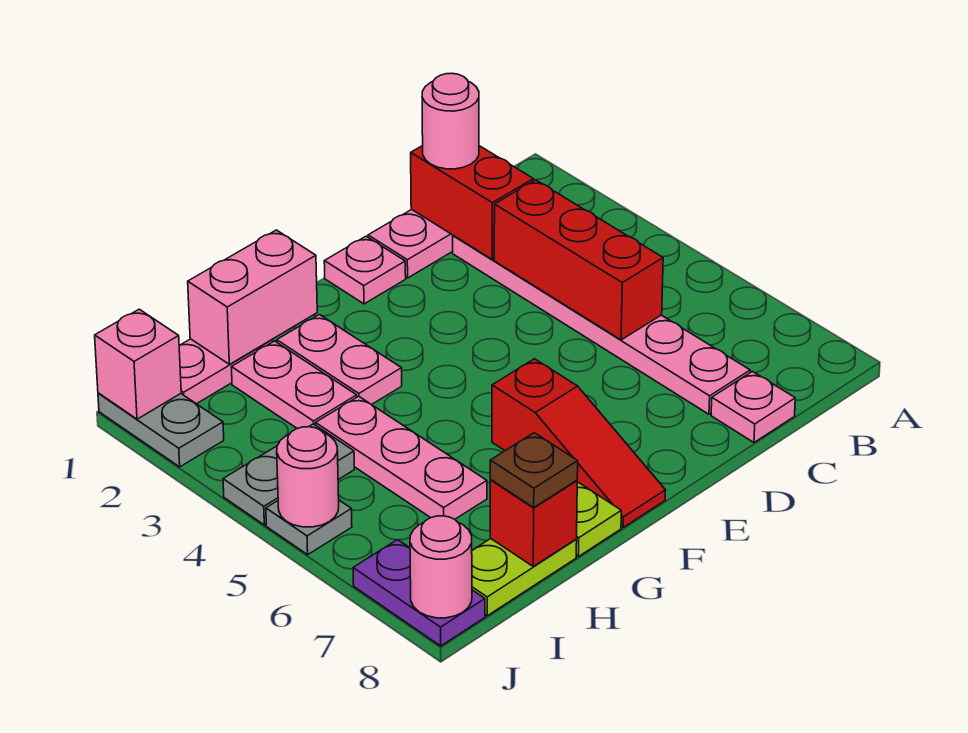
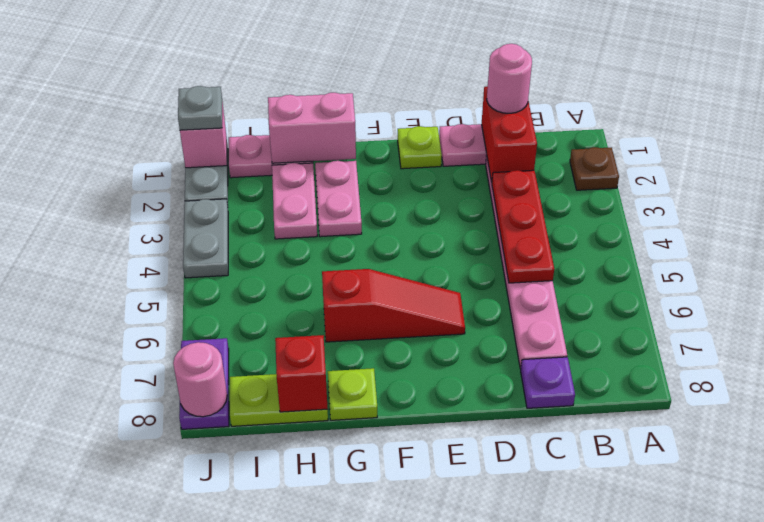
red 1x3 brick [494,180,663,340] -> red 1x3 plate [492,170,554,283]
pink 1x1 plate [711,372,795,442] -> purple 1x1 plate [521,357,575,408]
pink 1x1 plate [324,236,406,304] -> lime 1x1 plate [398,126,442,169]
red 1x3 slope [492,359,666,527] -> red 1x3 slope turned to [322,269,465,342]
pink 1x3 plate [316,396,487,519] -> none
brown 1x1 plate [490,433,578,507] -> brown 1x1 plate moved to [570,147,619,190]
grey 1x2 plate [223,424,354,525] -> grey 1x2 plate turned to [183,199,228,278]
grey 1x1 plate [266,500,352,555] -> grey 1x1 plate moved to [178,86,222,130]
pink 1x1 round brick [277,427,339,527] -> none

